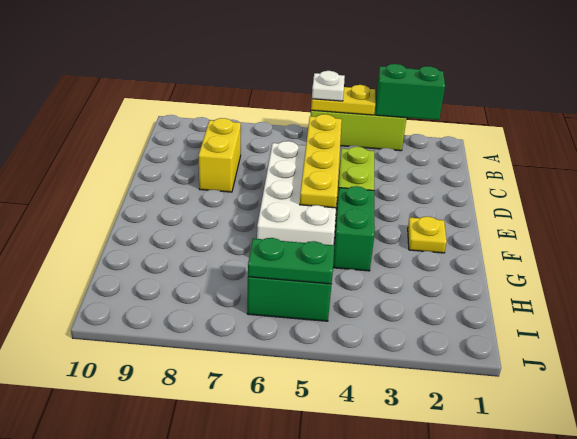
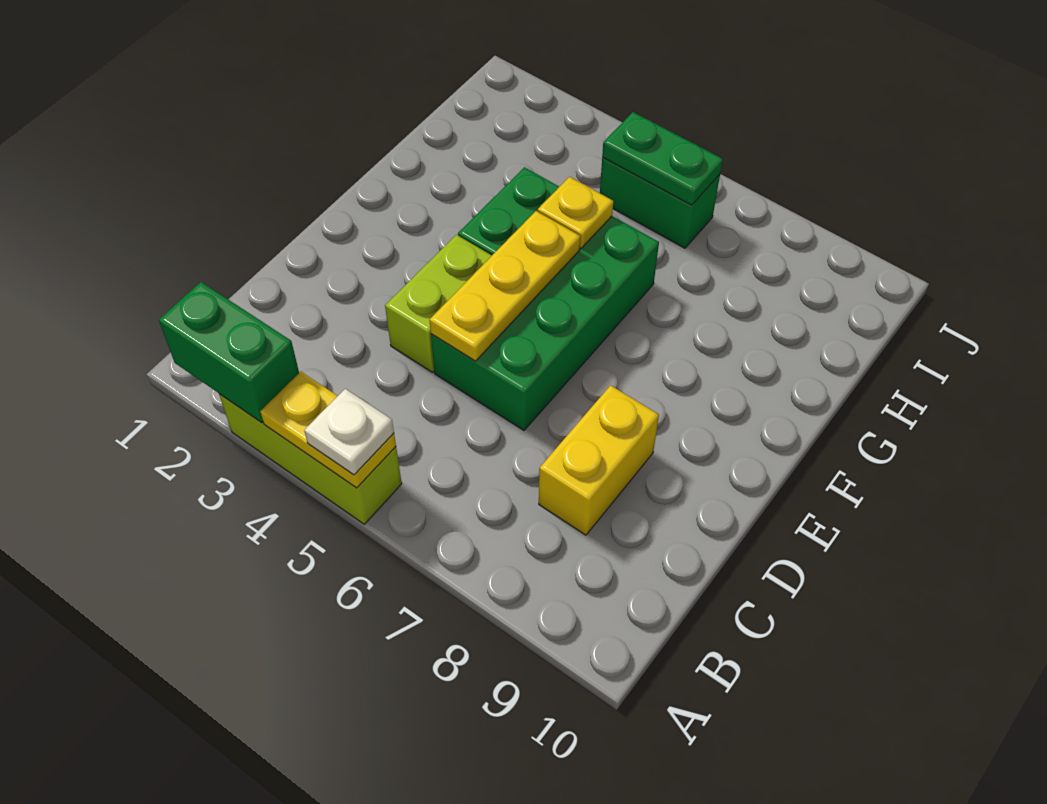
yellow 1x4 plate [300,114,342,208] -> yellow 1x3 plate [429,211,580,361]
white 2x4 brick [257,141,336,245] -> green 2x4 brick [431,216,659,430]
yellow 1x1 plate [408,217,447,253] -> yellow 1x1 plate moved to [538,177,613,248]

